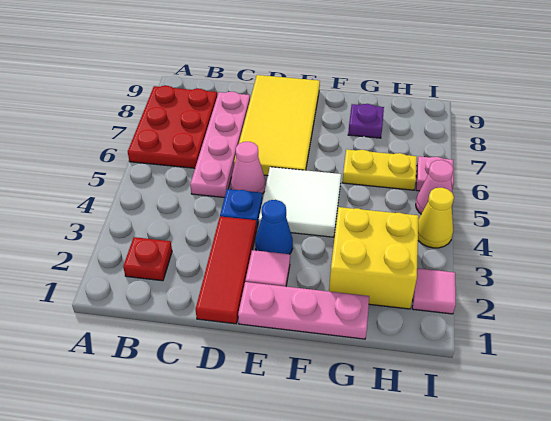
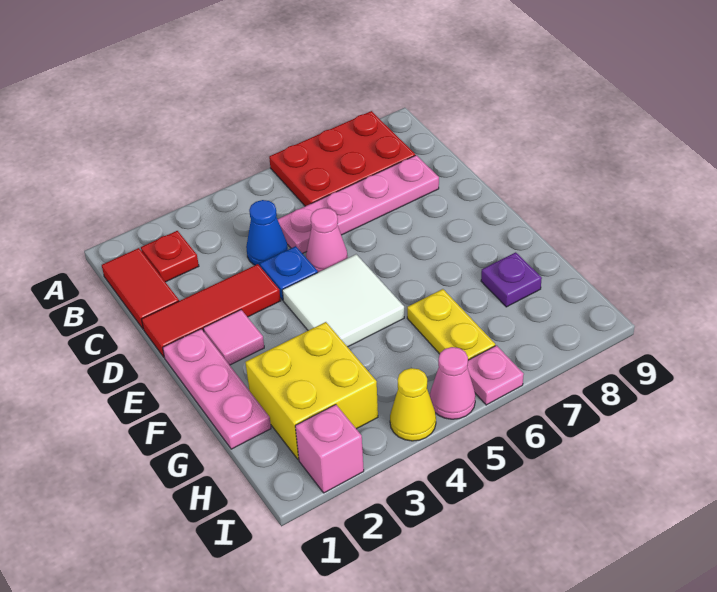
none -> red 1x2 tile [102,248,179,329]
yellow 2x4 tile [234,75,320,176] -> none
blue 1x1 cone [255,200,293,254] -> blue 1x1 cone moved to [246,200,288,266]
pink 1x1 tile [412,268,456,314] -> pink 1x1 brick [295,405,364,493]

